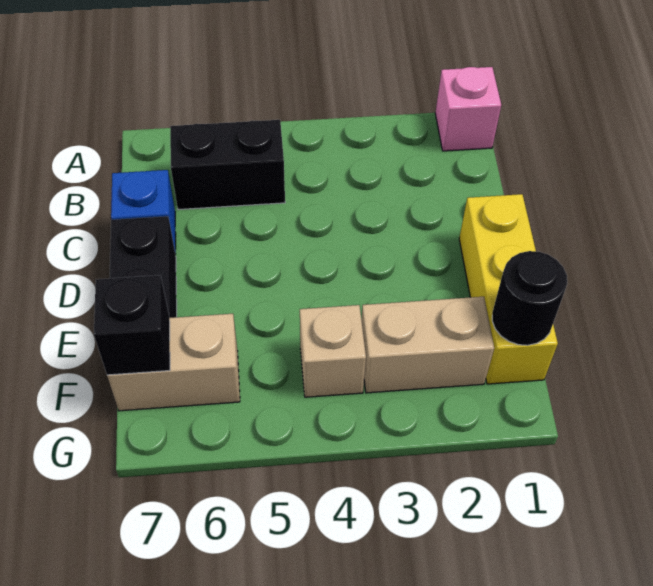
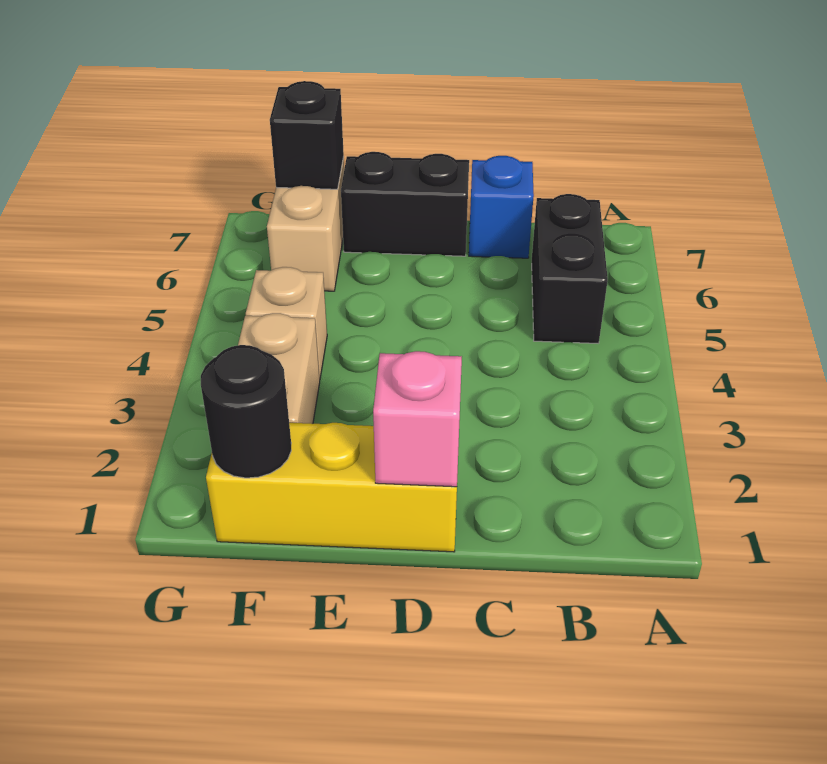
pink 1x1 brick [435,67,501,151] -> pink 1x1 brick moved to [373,351,462,487]

